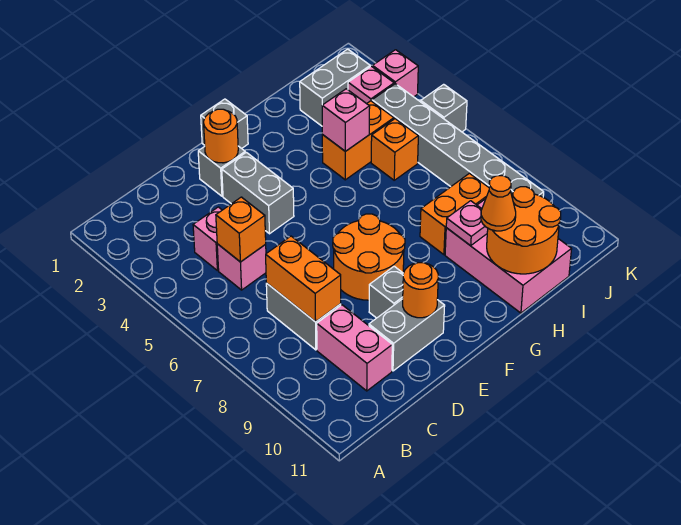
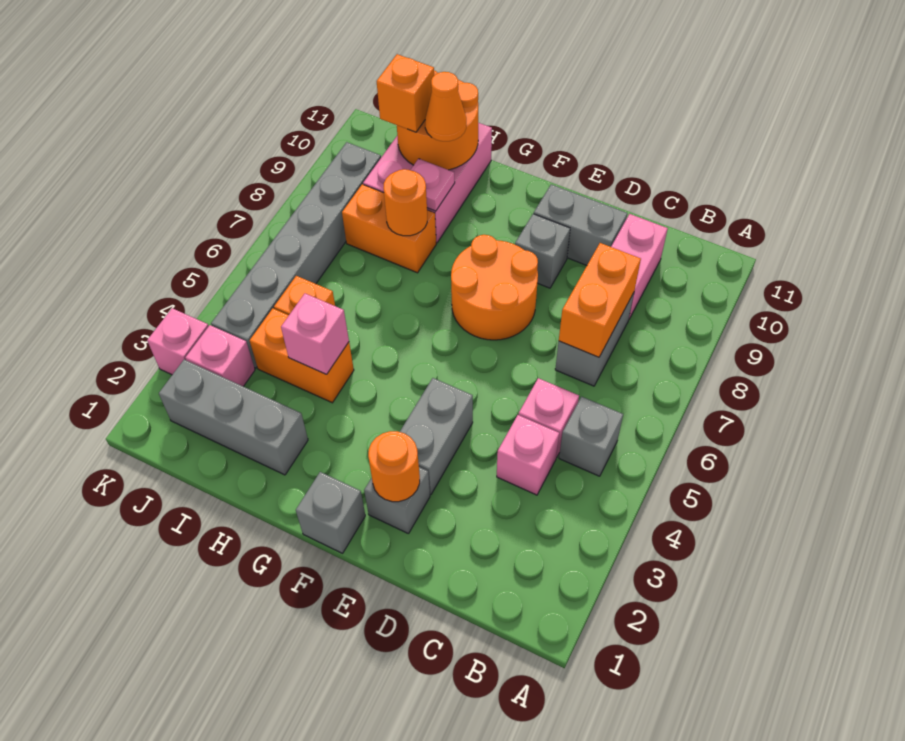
orange 1x1 brick [216,197,266,262] -> orange 1x1 brick moved to [377,54,434,132]
orange 1x1 round brick [403,263,438,318] -> orange 1x1 round brick moved to [383,169,427,236]
grey 1x2 brick [300,49,370,126] -> grey 1x3 brick [159,360,308,475]
grey 1x1 brick [421,84,467,132] -> grey 1x1 brick moved to [559,397,623,476]

